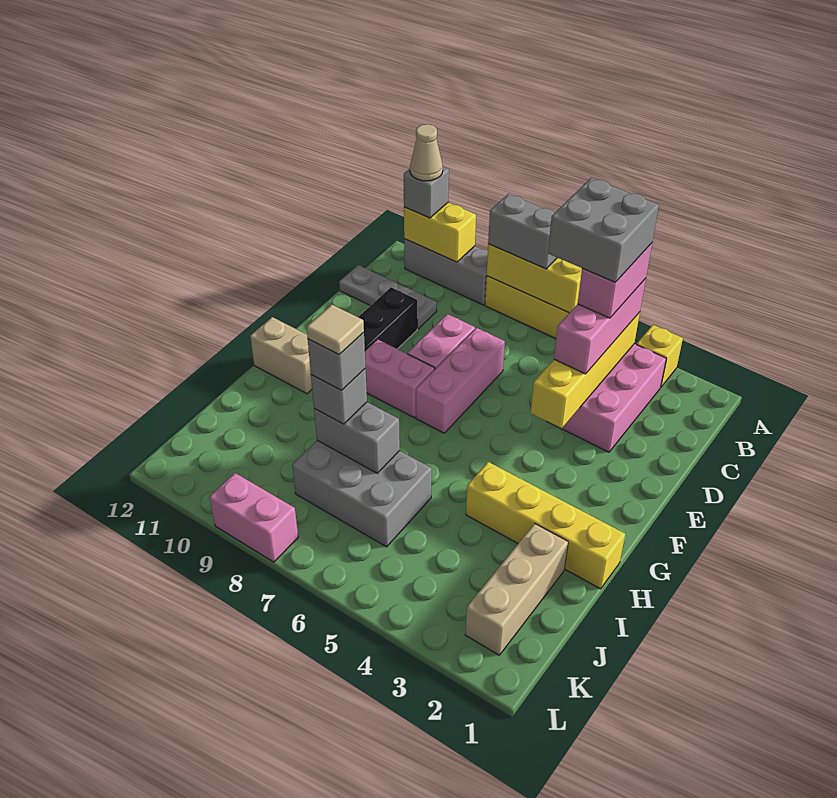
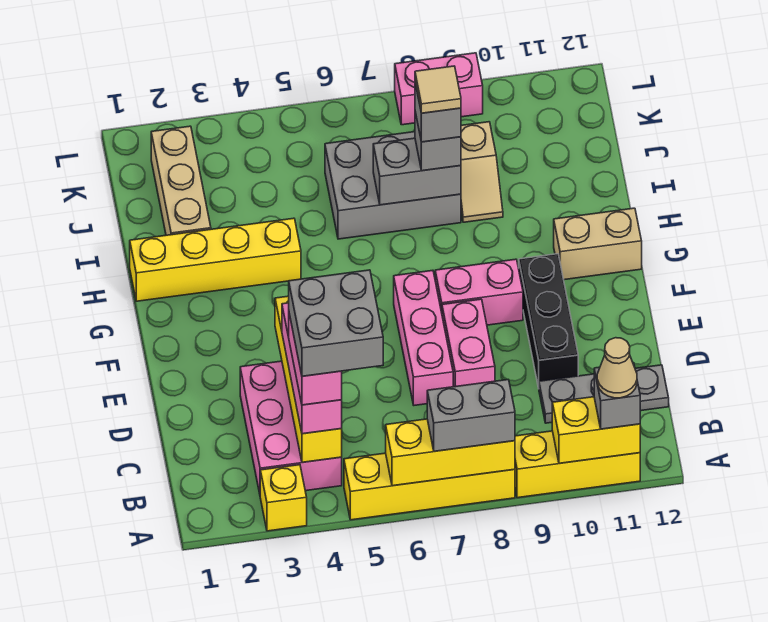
grey 1x3 brick [404,239,488,305] -> yellow 1x3 brick [515,431,640,498]
none -> tan 1x2 slope [461,122,503,222]

